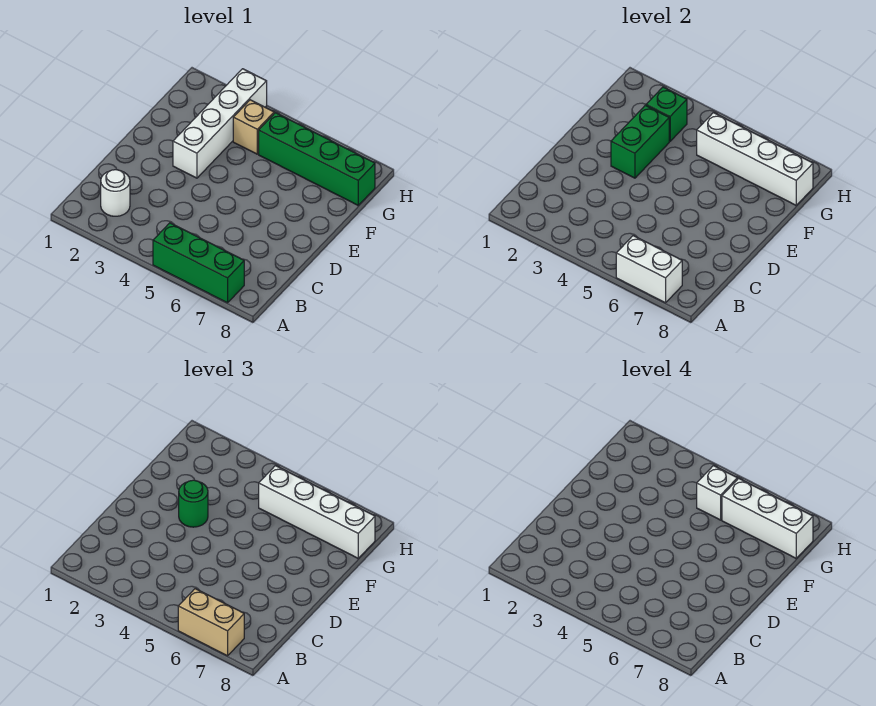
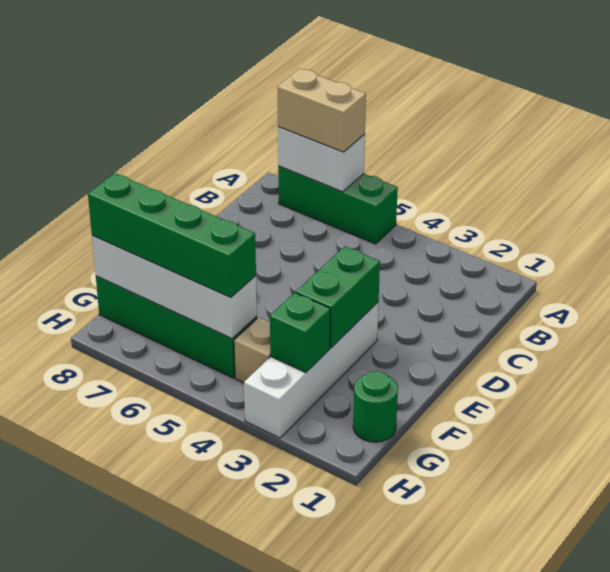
white 1x1 round brick [101,170,130,216] -> none
green 1x1 round brick [179,480,208,527] -> green 1x1 round brick moved to [353,371,398,442]
white 1x4 brick [259,466,375,558] -> green 1x4 brick [88,173,256,298]
white 1x1 brick [697,466,737,520] -> none
white 1x3 brick [722,478,813,558] -> none

